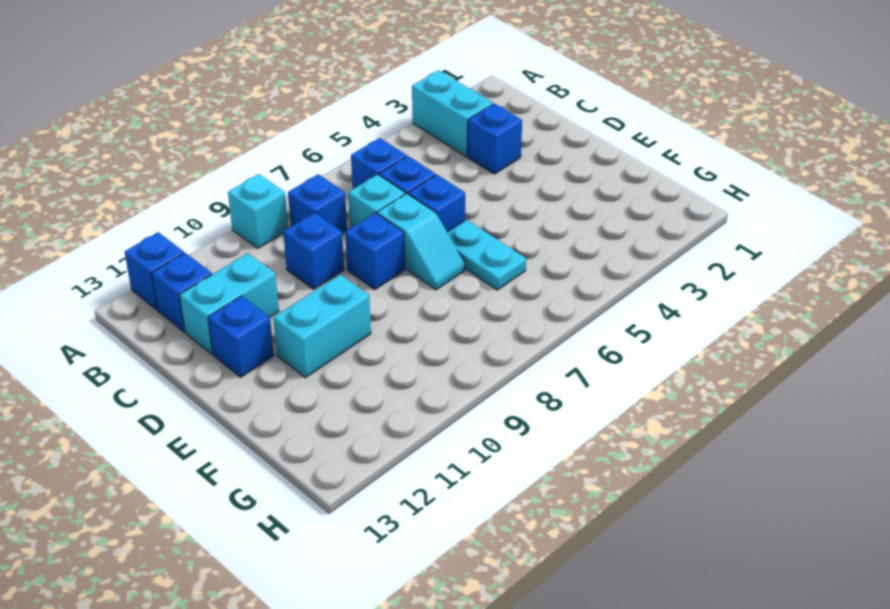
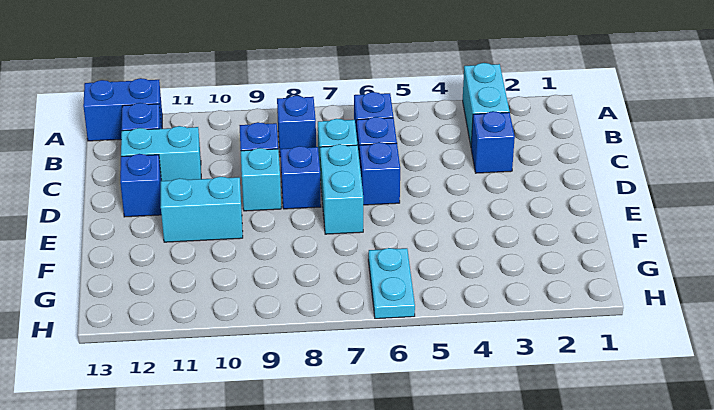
cyan 1x1 brick [228,174,288,248] -> cyan 1x1 brick moved to [241,148,281,211]
blue 1x1 brick [125,232,184,310] -> blue 1x2 brick [83,78,162,141]
cyan 1x2 slope [377,194,465,290] -> cyan 1x2 brick [320,144,363,234]
cyan 1x2 plate [447,220,526,290] -> cyan 1x2 plate moved to [368,248,415,319]

